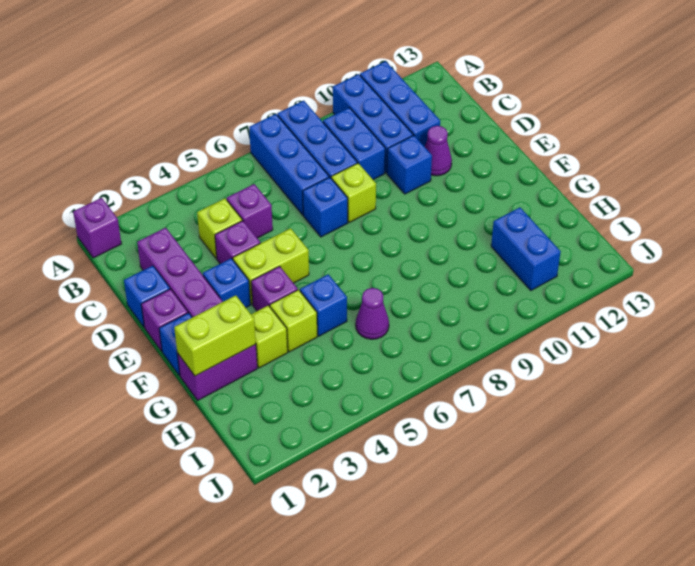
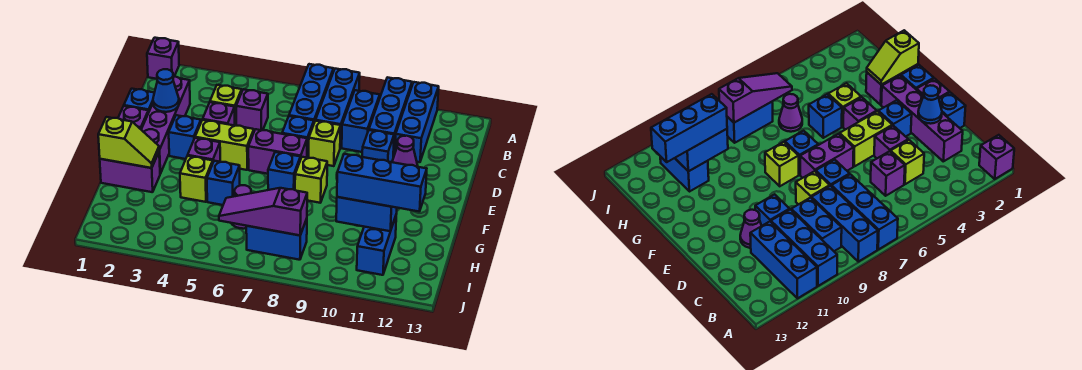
none -> blue 1x1 cone [153,69,179,112]
none -> purple 1x2 brick [248,129,307,174]
none -> blue 1x1 brick [268,152,300,190]
lime 1x2 brick [174,295,256,376] -> lime 1x2 slope [98,117,159,168]
lime 1x1 brick [251,305,288,368] -> lime 1x1 brick moved to [295,157,327,203]
none -> blue 1x2 brick [336,197,397,231]
none -> blue 1x3 brick [337,154,427,211]
none -> purple 1x3 slope [219,188,307,235]
none -> blue 1x2 brick [246,219,307,260]

